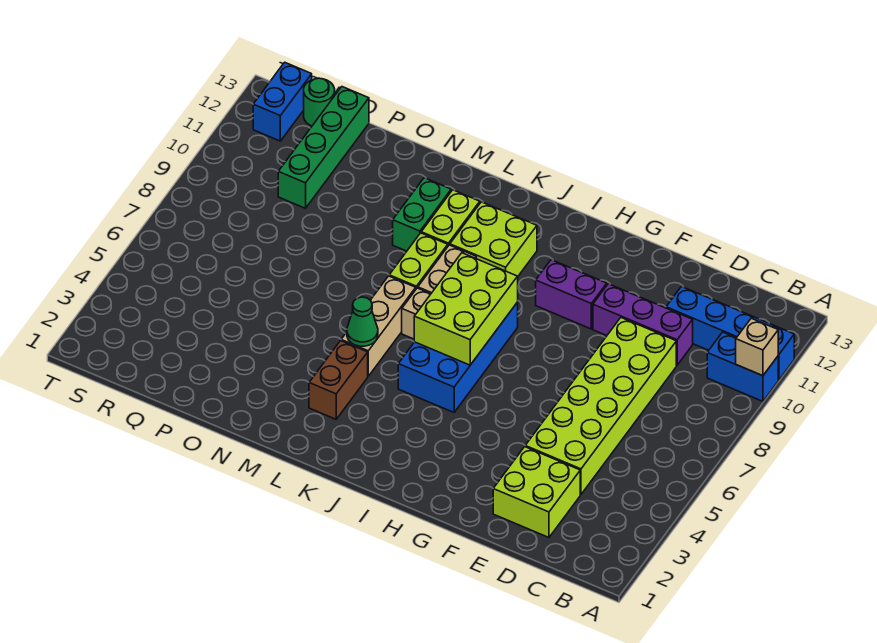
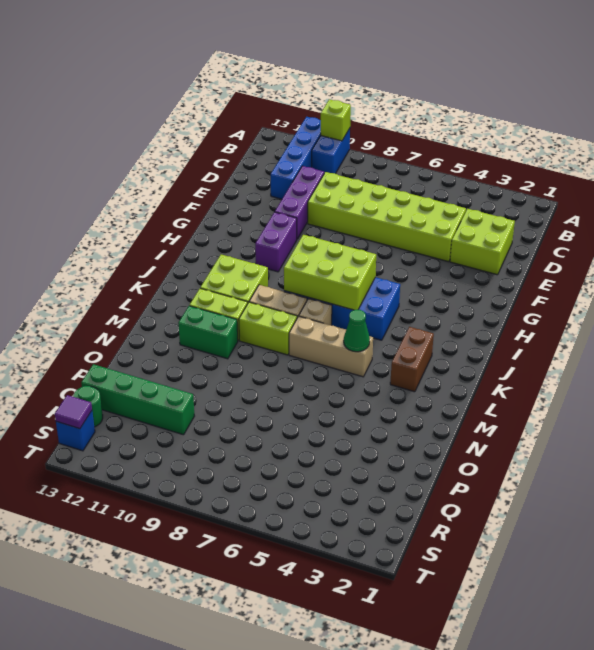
tan 1x1 brick [736,318,778,376] -> lime 1x1 brick [321,99,351,141]
brown 1x2 brick [309,341,368,419] -> brown 1x2 brick turned to [390,327,434,392]
blue 1x2 brick [253,62,312,141] -> blue 1x1 brick [56,411,95,451]
none -> purple 1x1 tile [55,395,92,429]

